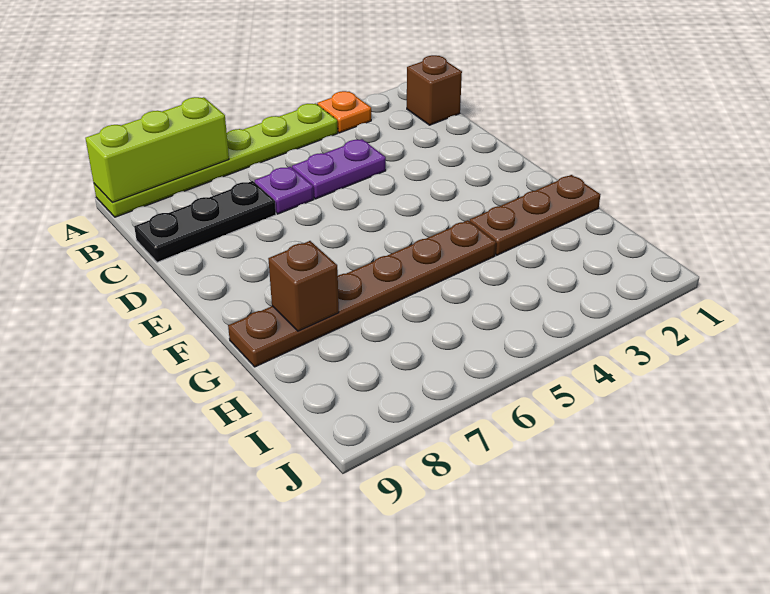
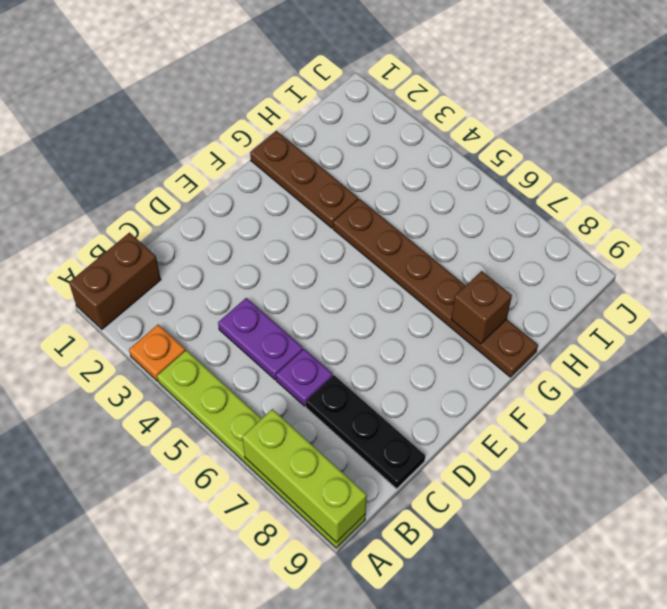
brown 1x1 brick [407,55,462,125] -> brown 1x2 brick [69,233,161,329]

